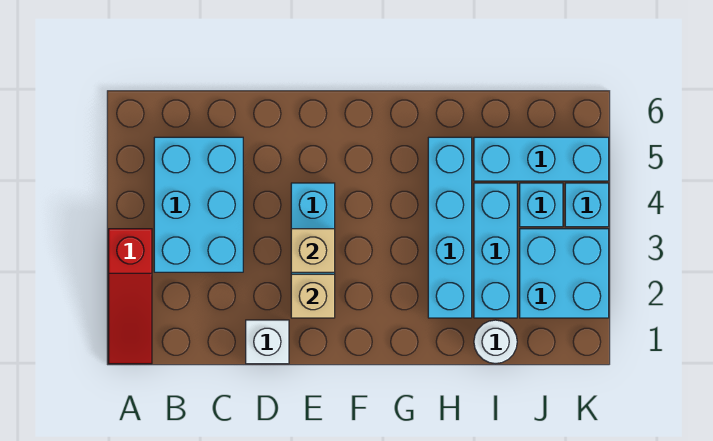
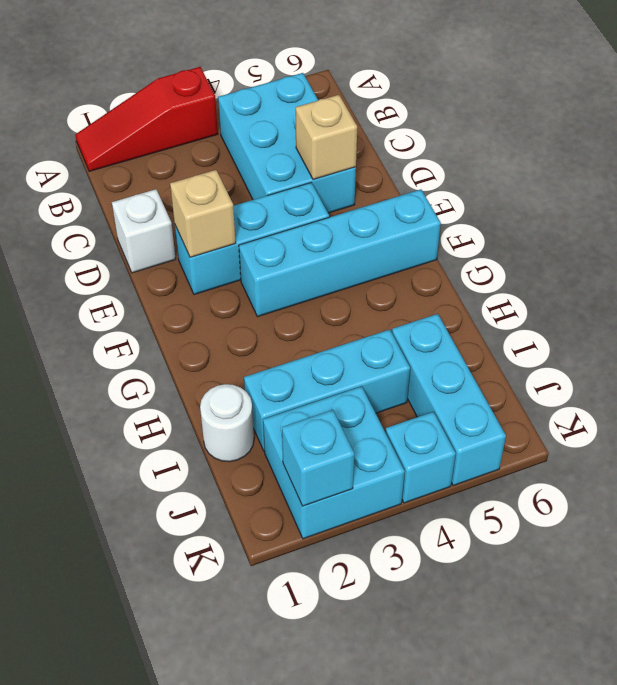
cyan 2x3 brick [154,137,243,272] -> cyan 2x3 brick turned to [218,73,356,213]
tan 1x1 brick [291,229,335,272] -> tan 1x1 brick moved to [296,95,357,179]
cyan 1x4 brick [428,137,472,318] -> cyan 1x4 brick moved to [239,189,441,317]
cyan 1x1 brick [520,183,563,227] -> cyan 1x1 brick moved to [282,410,354,506]

